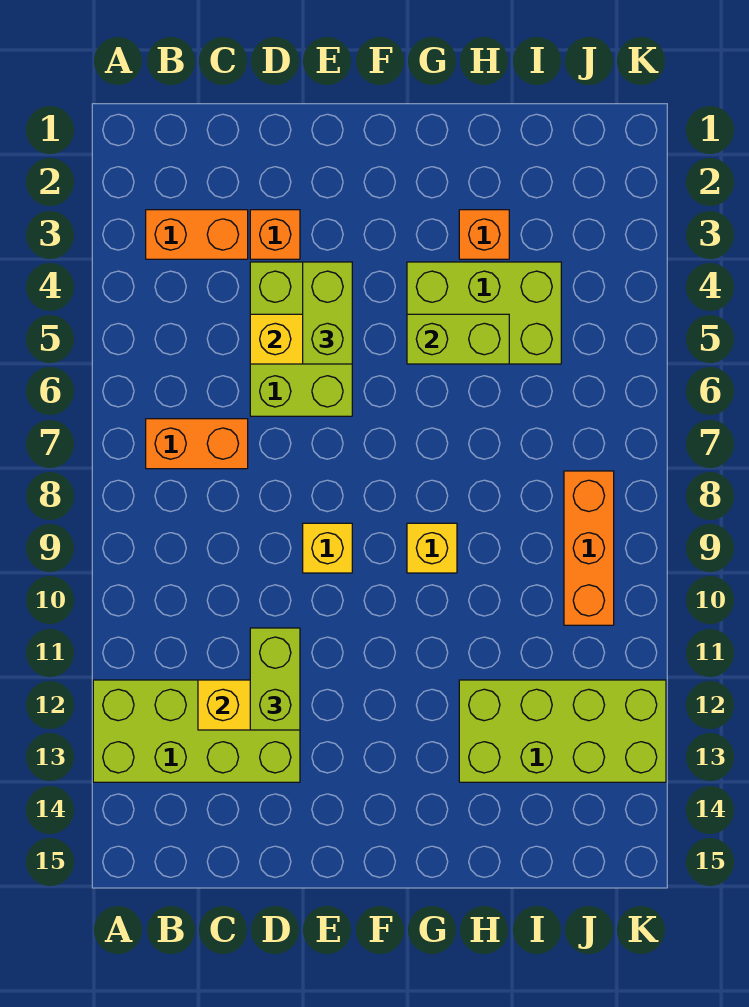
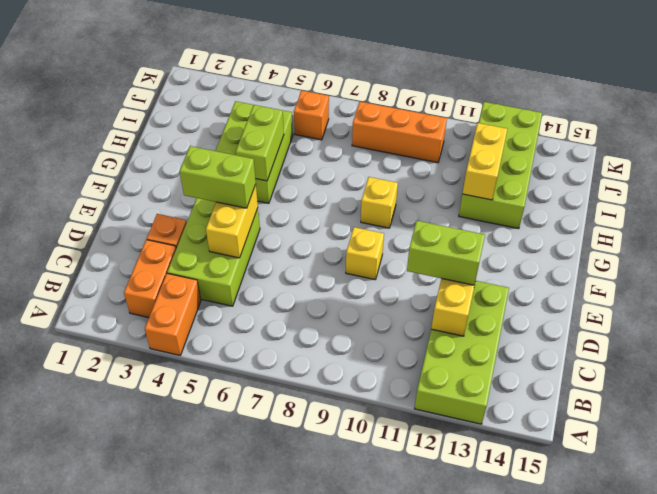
orange 1x2 brick [146,419,248,469] -> orange 1x2 brick moved to [145,274,201,355]
lime 2x3 brick [250,262,352,416] -> lime 2x3 brick turned to [167,198,260,306]
orange 1x1 brick [459,210,509,259] -> orange 1x1 brick moved to [294,90,329,140]
none -> yellow 1x2 brick [462,123,507,200]

